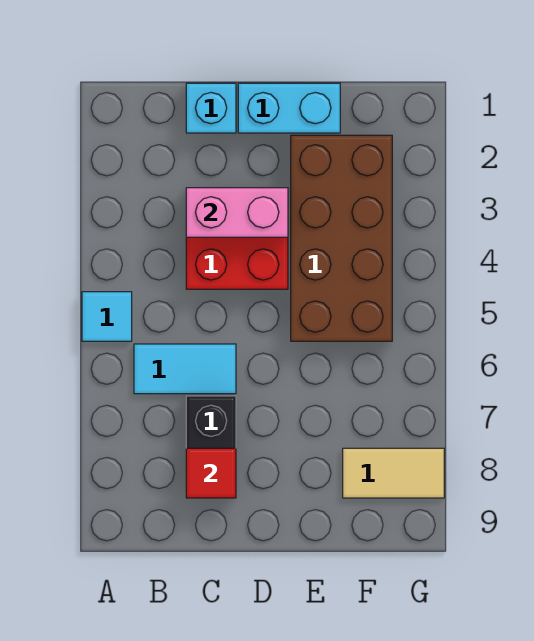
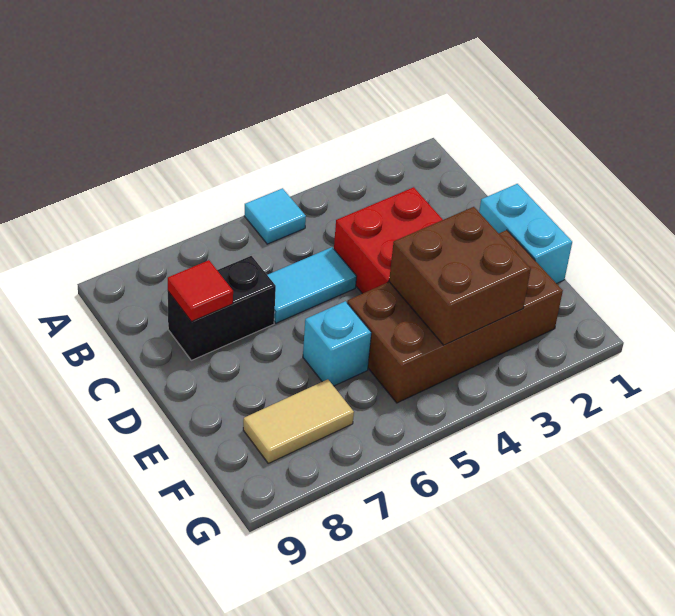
cyan 1x2 tile [134,344,236,394] -> cyan 1x2 tile turned to [268,247,357,323]
cyan 1x1 brick [186,83,236,133] -> cyan 1x1 brick moved to [303,301,371,386]
pink 1x2 brick [186,188,288,237] -> none
none -> brown 2x2 brick [389,207,531,345]
tan 1x2 tile [343,448,444,498] -> tan 1x2 tile turned to [243,379,354,463]

